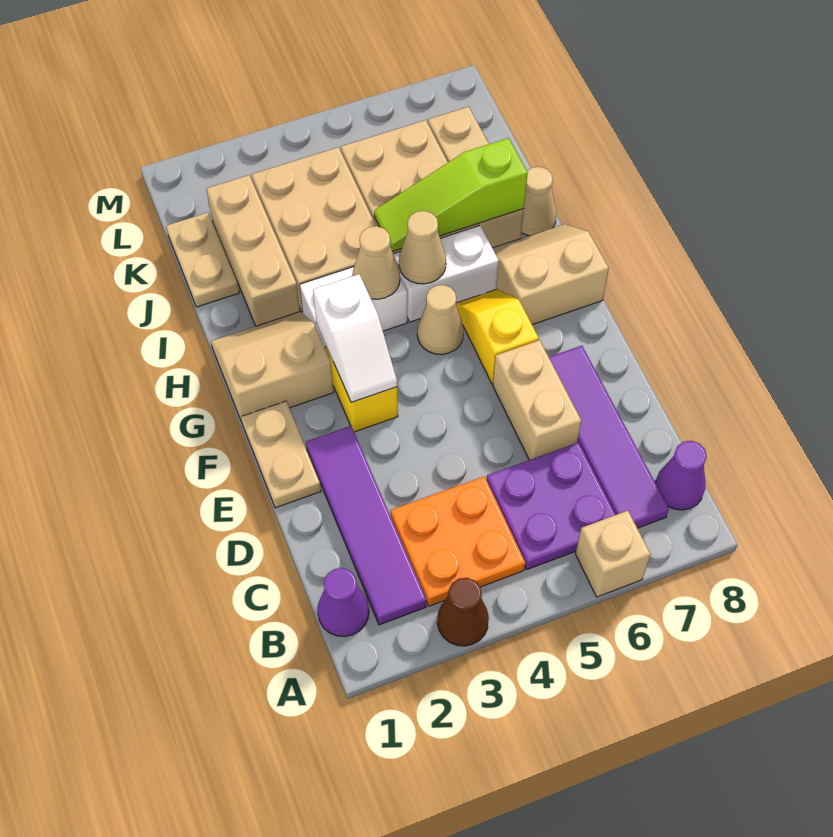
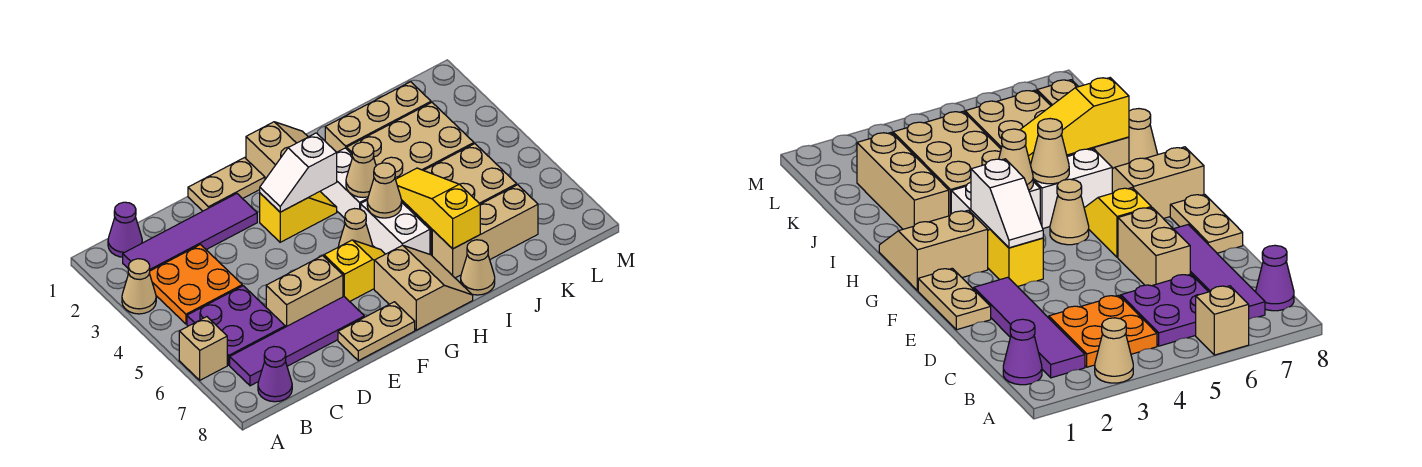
brown 1x1 cone [437,578,489,646] -> tan 1x1 cone [122,259,156,314]
lime 1x3 slope [374,138,528,252] -> yellow 1x3 slope [396,168,480,249]
tan 1x2 plate [166,212,239,307] -> tan 1x2 plate moved to [338,302,415,361]

